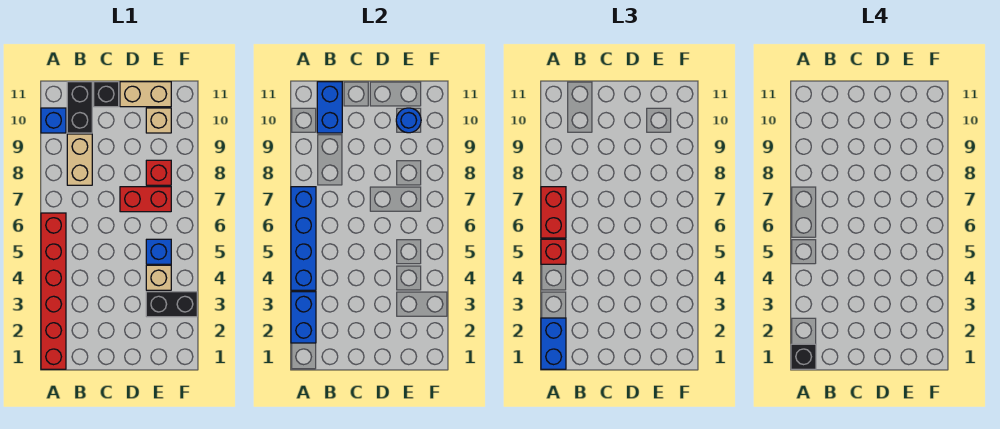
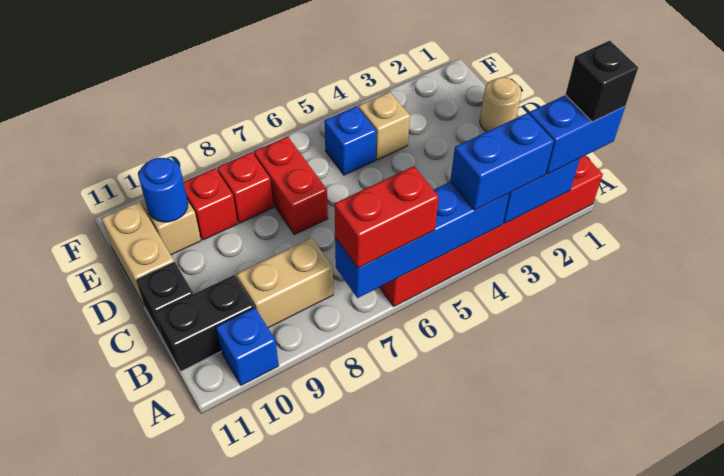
red 1x1 brick [541,239,566,264] -> red 1x1 brick moved to [184,168,238,240]
blue 1x2 brick [317,82,342,133] -> blue 1x2 brick moved to [450,113,554,210]
none -> tan 1x1 round brick [480,77,521,132]
black 1x2 brick [146,292,197,317] -> none

